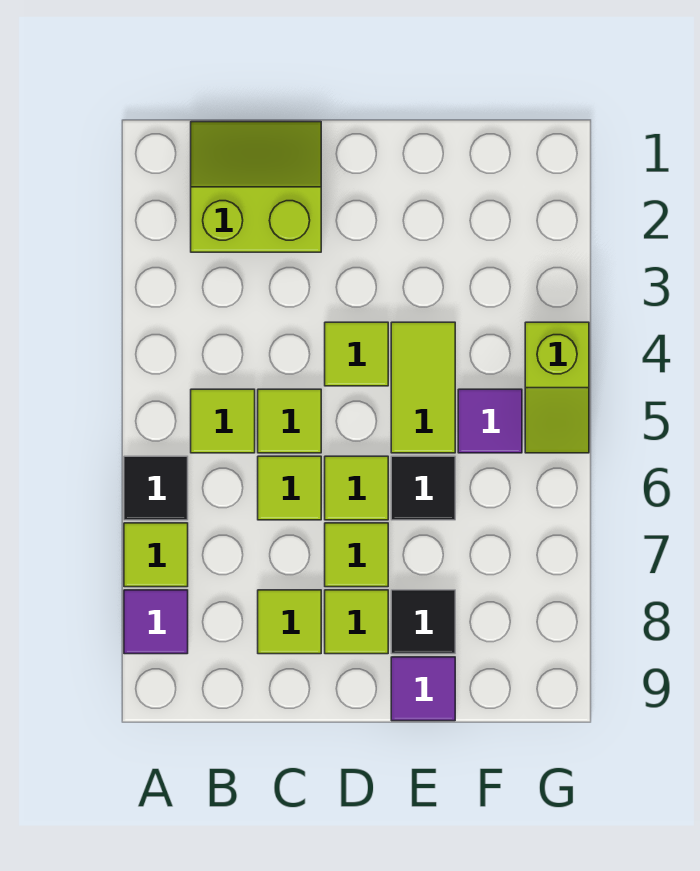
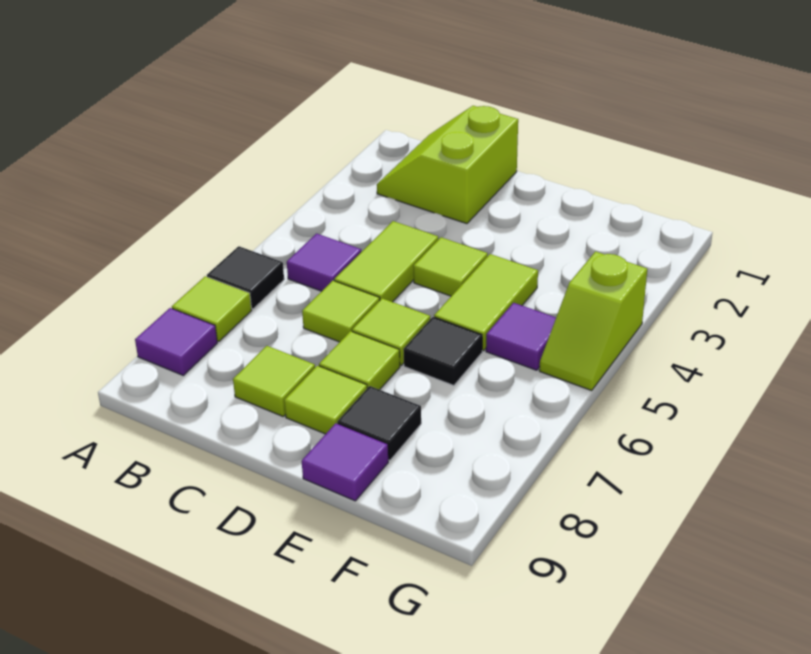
lime 2x2 slope [191,122,321,252] -> lime 2x2 slope turned to [377,106,518,224]
lime 1x1 tile [191,389,255,453] -> purple 1x1 tile [287,234,361,291]
lime 1x1 tile [258,389,321,453] -> lime 1x2 tile [334,221,438,302]

